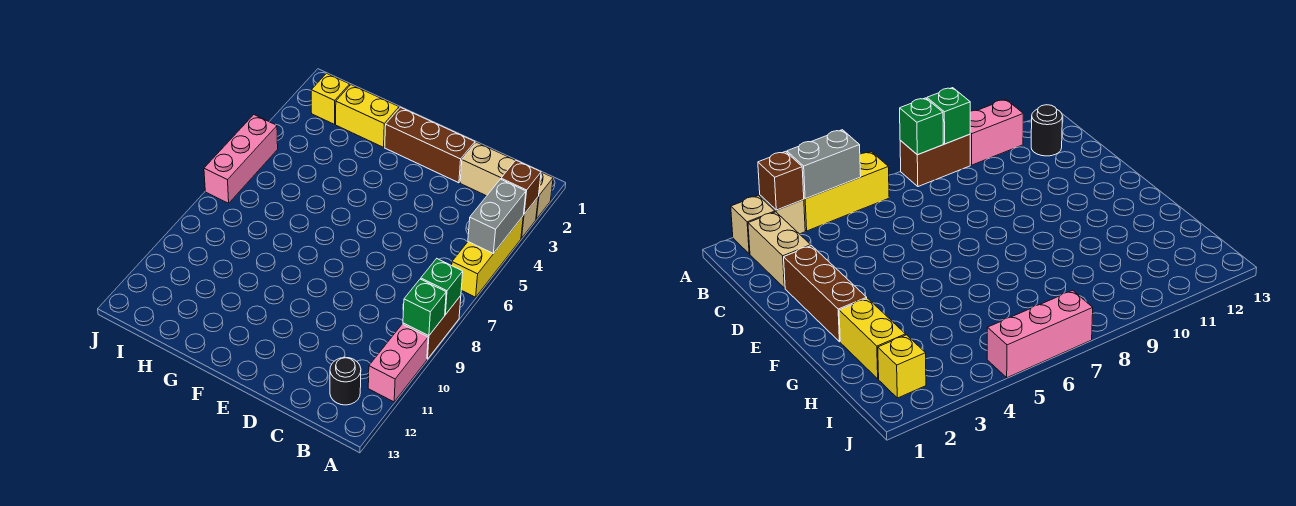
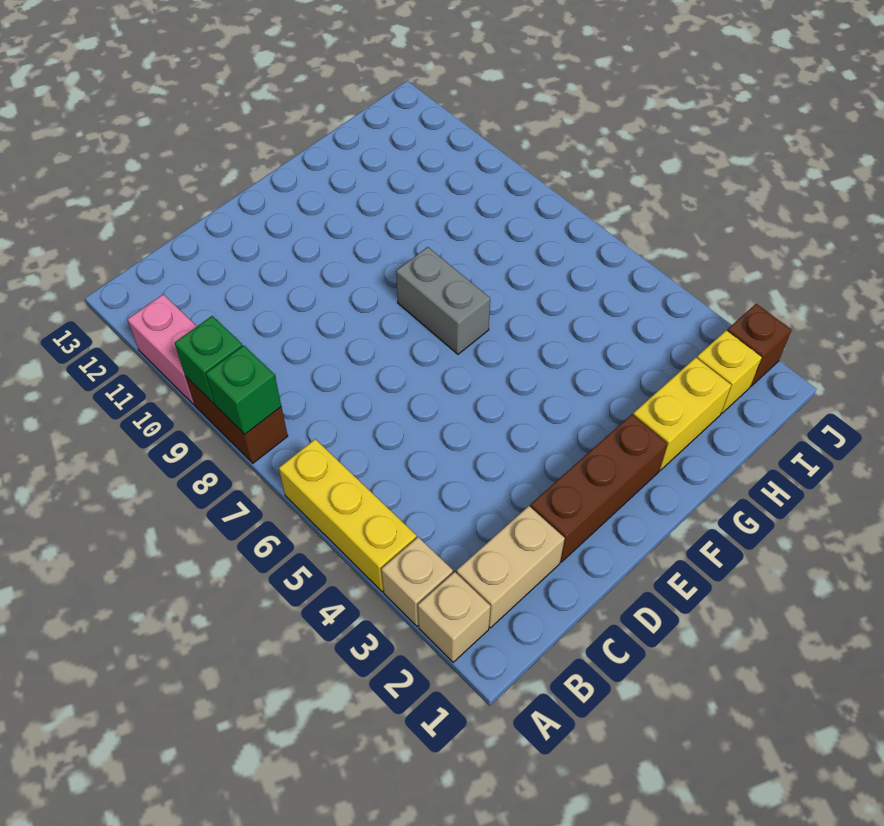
brown 1x1 brick [501,160,541,214] -> brown 1x1 brick moved to [727,304,792,386]
grey 1x2 brick [468,179,526,253] -> grey 1x2 brick moved to [396,247,490,354]
black 1x1 round brick [330,357,361,405] -> none
pink 1x3 brick [204,115,278,203] -> none

